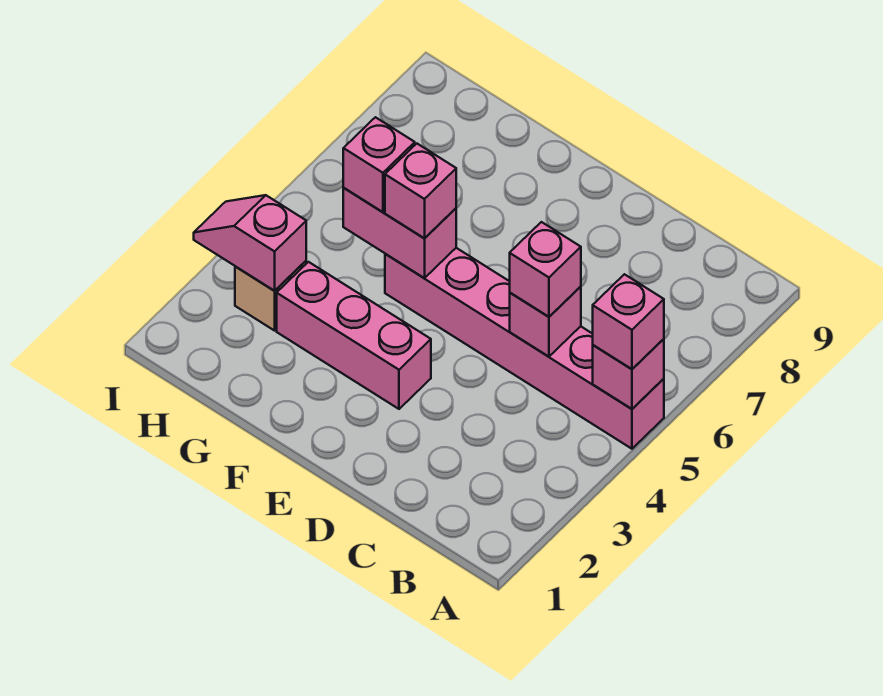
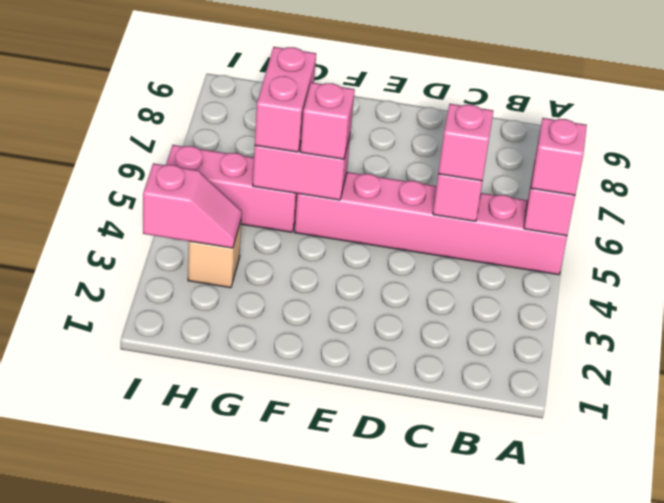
pink 1x3 brick [277,262,431,409] -> pink 1x3 brick moved to [166,145,298,232]
pink 1x1 brick [343,117,415,212] -> pink 1x2 brick [255,47,316,152]
pink 1x2 slope [194,195,306,291] -> pink 1x2 slope turned to [143,163,242,248]

